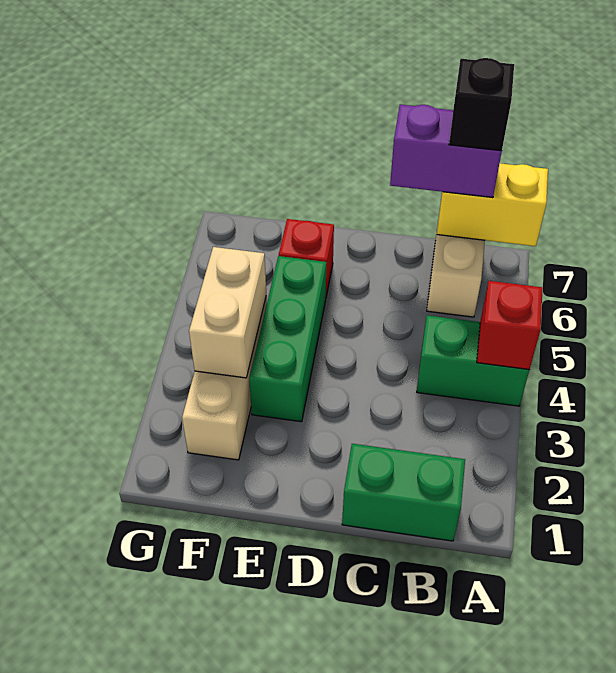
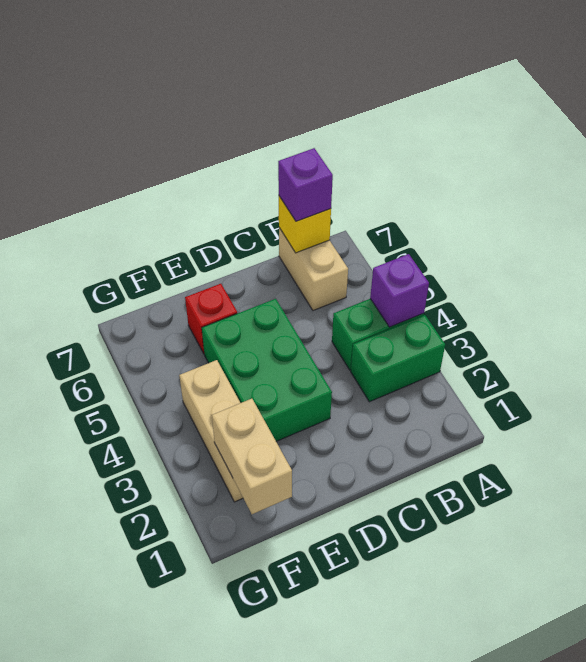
red 1x1 brick [477,281,543,370] -> purple 1x1 brick [370,254,429,327]
yellow 1x2 brick [437,163,548,246] -> yellow 1x1 brick [279,196,331,253]
green 1x2 brick [342,444,465,541] -> green 1x2 brick moved to [351,315,445,402]
purple 1x2 brick [390,104,502,198] -> purple 1x1 brick [278,148,333,221]
black 1x1 brick [449,58,514,151] -> none
green 1x3 brick [249,256,326,422] -> green 2x3 brick [202,299,332,441]
tan 1x2 brick [189,247,266,378] -> tan 1x2 brick moved to [212,398,292,514]

